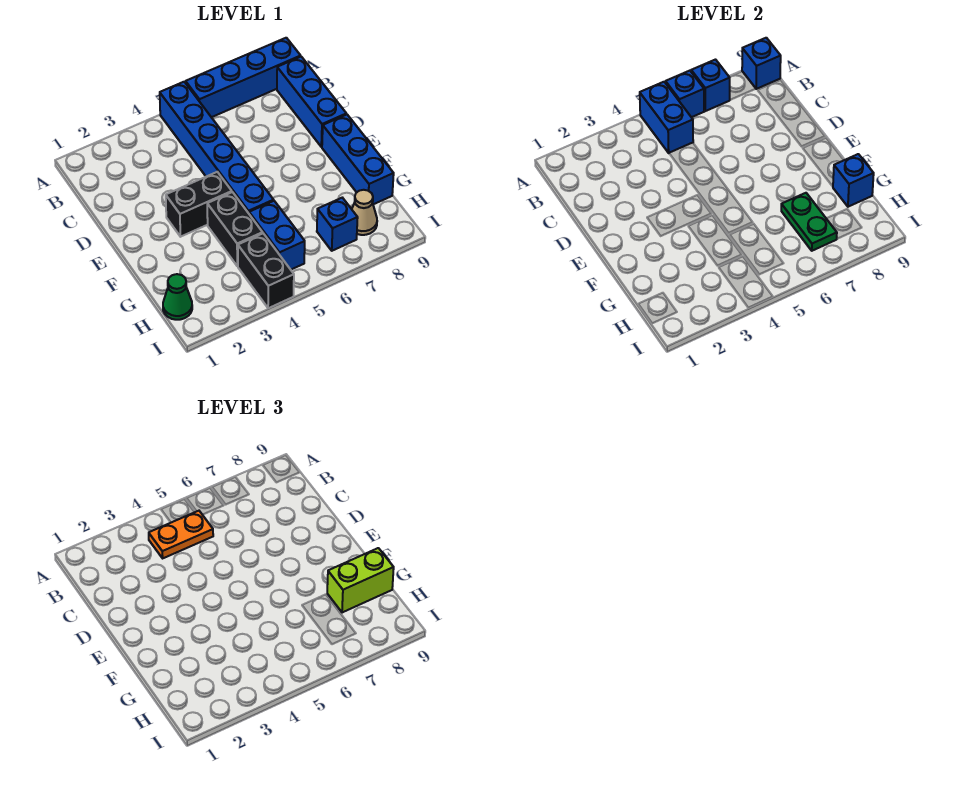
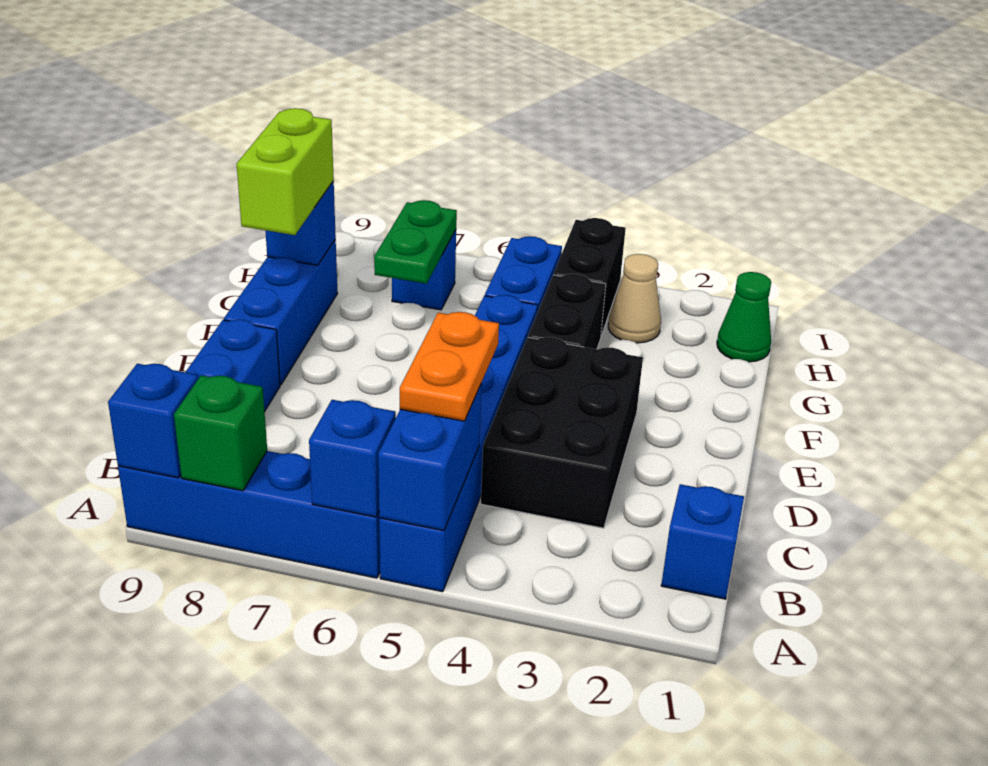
blue 1x1 brick [691,60,730,111] -> blue 1x1 brick moved to [661,484,744,599]
none -> green 1x1 brick [174,375,267,491]
orange 1x2 plate [149,511,213,558] -> orange 1x2 plate turned to [400,312,499,421]
black 1x2 brick [166,172,232,237] -> black 2x3 brick [481,337,643,528]
lime 1x2 brick [327,548,394,613] -> lime 1x2 brick turned to [237,108,334,235]
tan 1x1 cone [352,190,377,235] -> tan 1x1 cone moved to [608,254,661,343]

